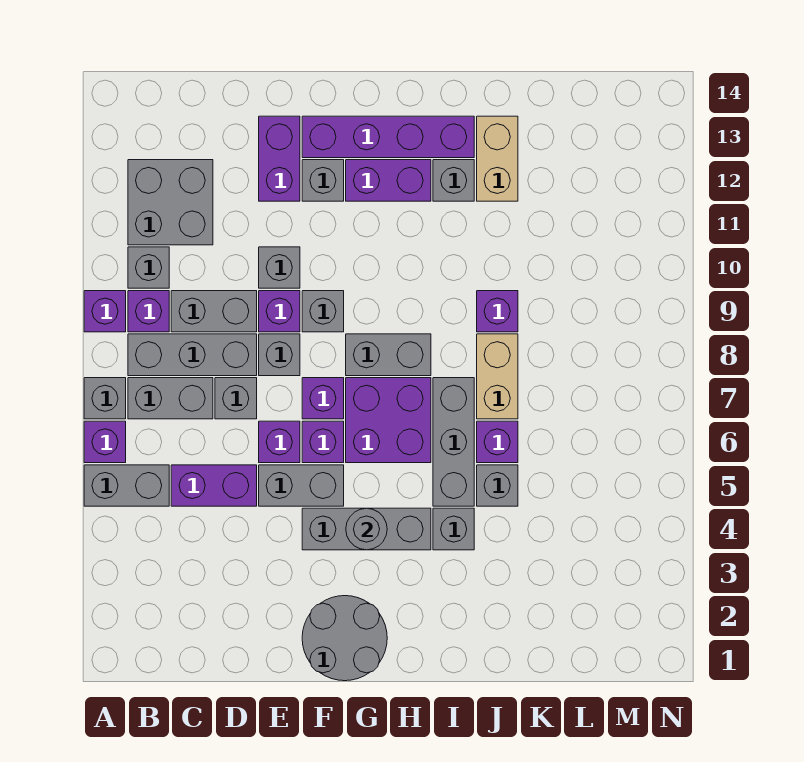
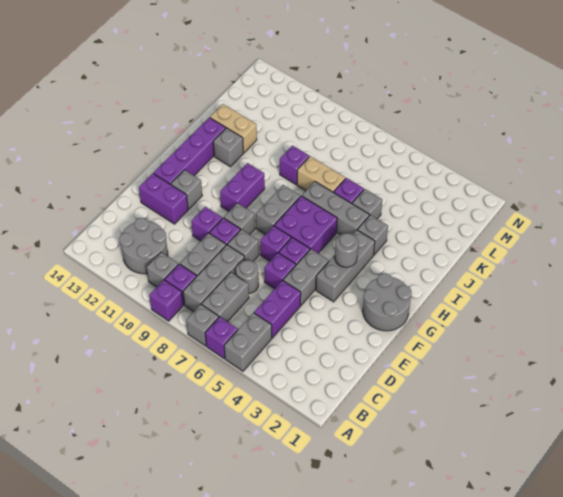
grey 2x2 brick [128,160,213,245] -> grey 2x2 round brick [119,218,168,274]
grey 1x1 brick [215,378,257,419] -> grey 1x1 round brick [236,260,259,294]
grey 1x1 brick [259,247,300,288] -> purple 1x1 brick [191,207,222,241]
purple 1x2 brick [346,160,431,201] -> purple 1x2 brick moved to [220,163,265,211]

